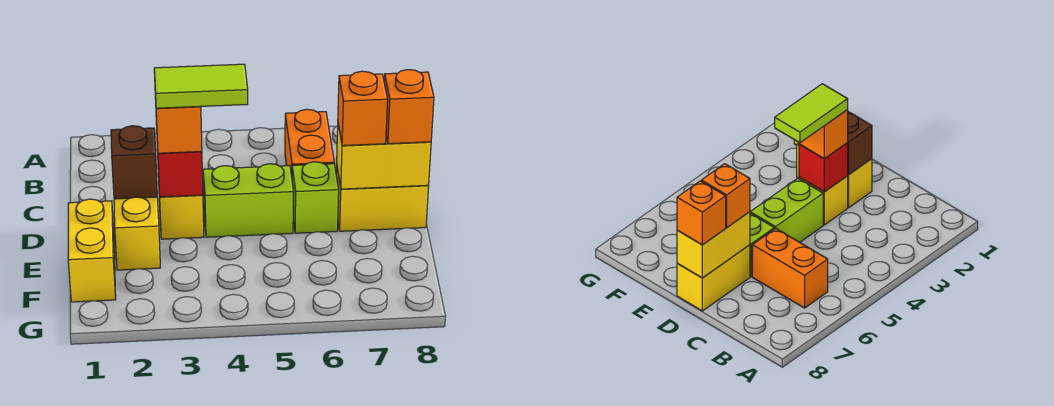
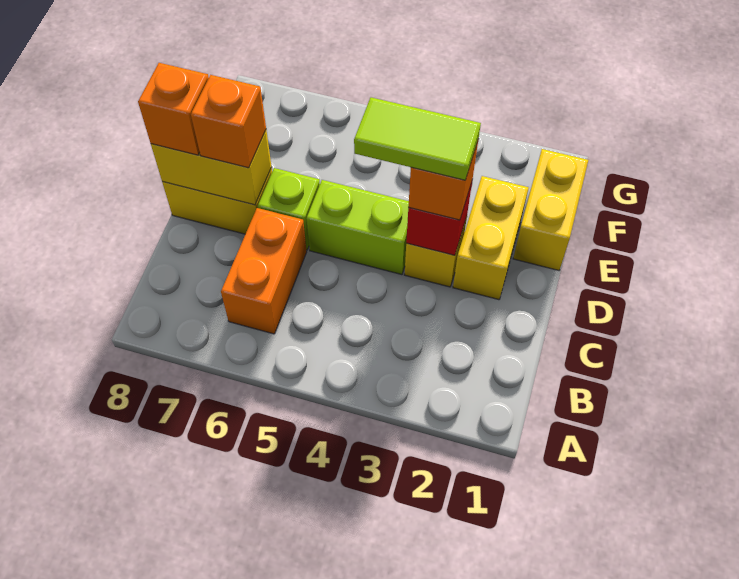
brown 1x1 brick [111,126,157,199] -> none

